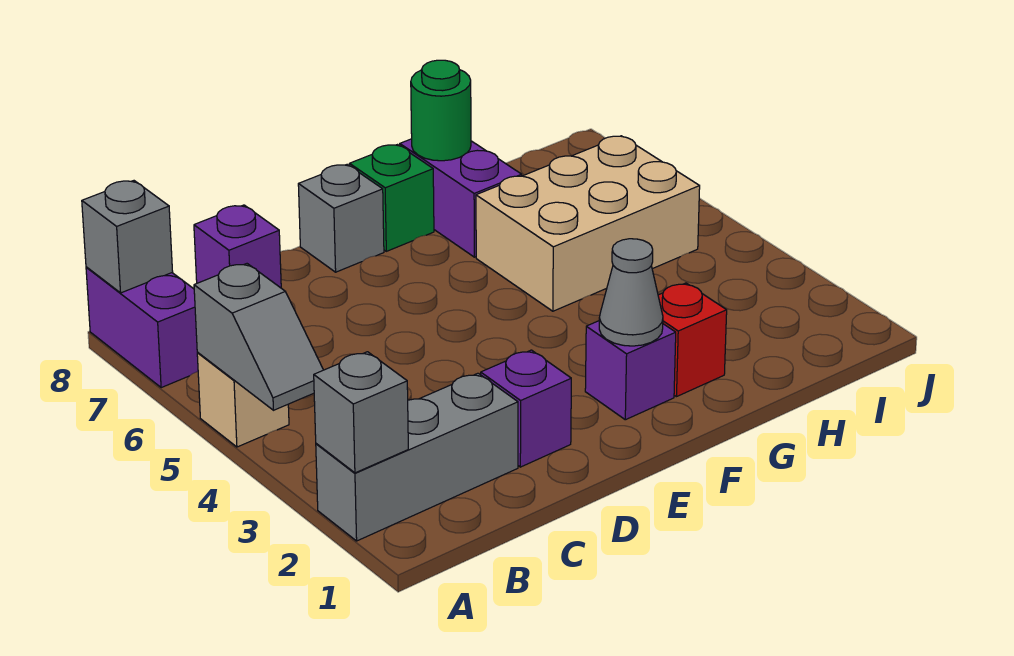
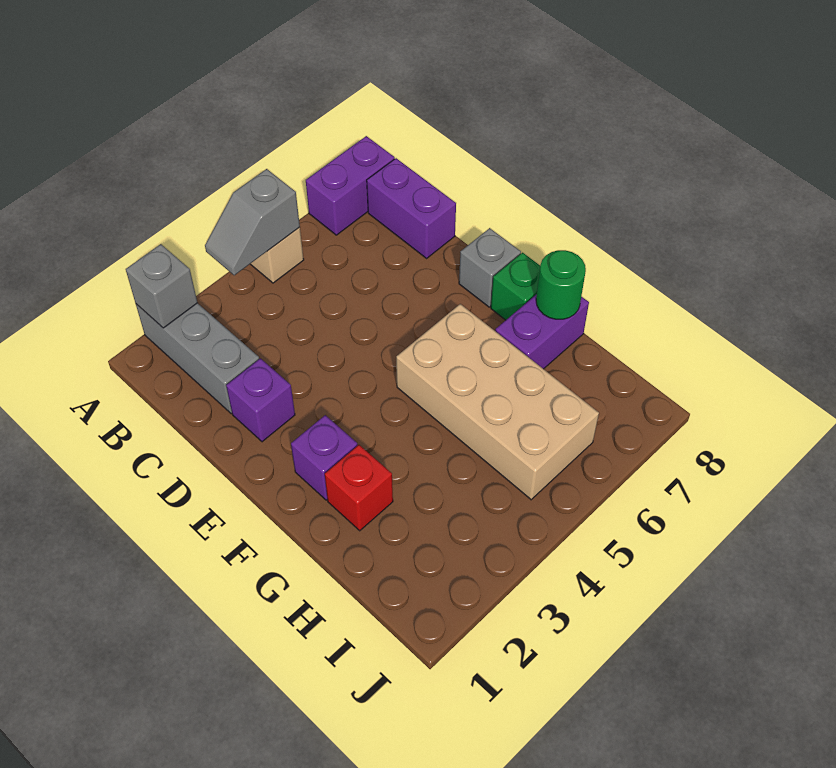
grey 1x1 brick [82,181,173,293] -> none
purple 1x1 brick [194,205,281,288] -> purple 1x2 brick [367,158,456,258]
grey 1x1 cone [599,239,663,346] -> none
tan 2x3 brick [476,136,700,311] -> tan 2x4 brick [396,304,599,500]

